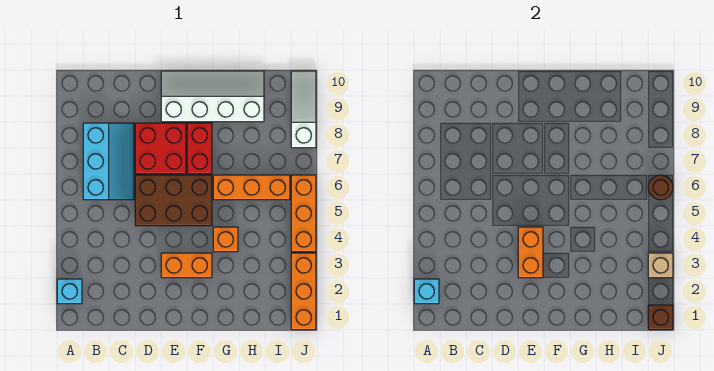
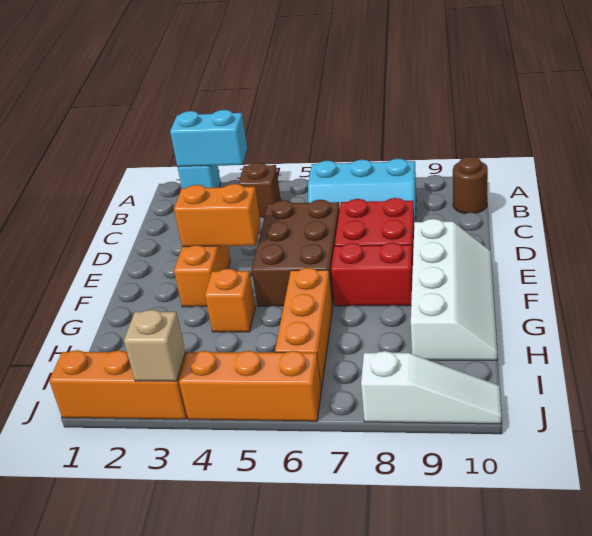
cyan 1x1 brick [414,279,439,304] -> cyan 1x2 brick [170,110,247,167]
brown 1x1 brick [648,305,673,330] -> brown 1x1 brick moved to [239,163,281,218]
brown 1x1 round brick [648,175,673,200] -> brown 1x1 round brick moved to [453,157,488,213]

